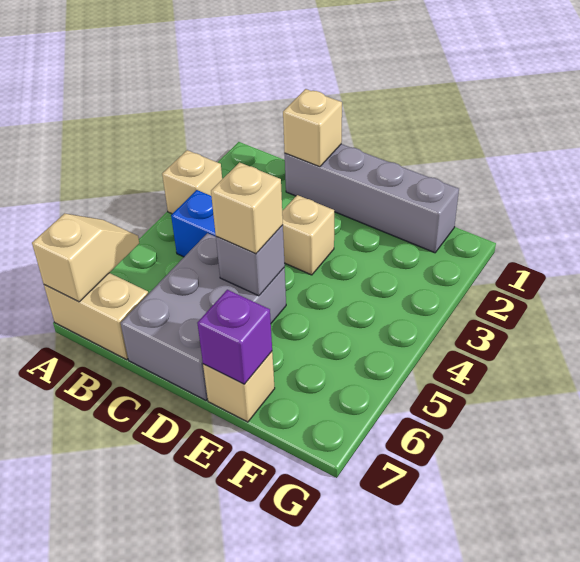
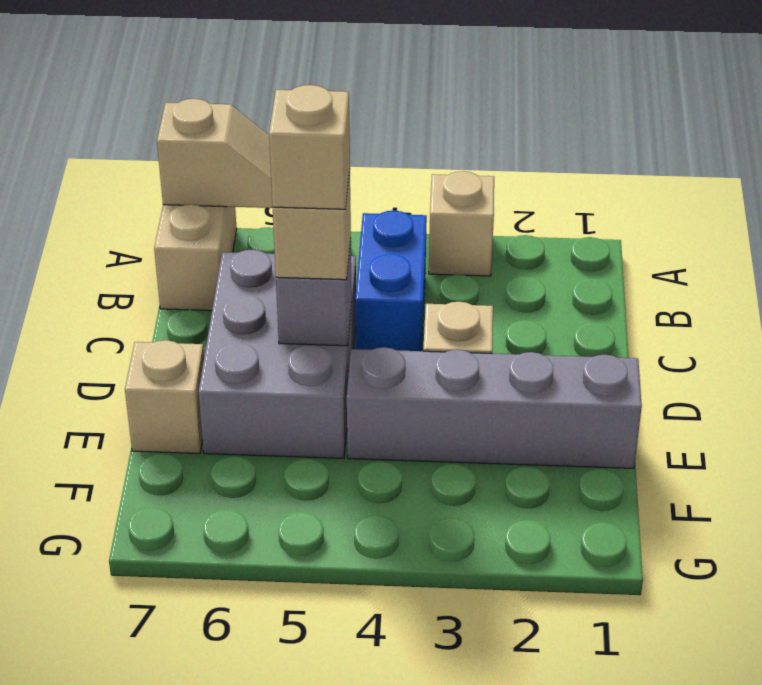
grey 1x4 brick [285,144,459,253] -> grey 1x4 brick turned to [347,347,642,468]
tan 1x1 brick [283,89,342,167] -> tan 1x1 brick moved to [269,85,350,209]
grey 2x3 brick [121,233,286,400] -> grey 2x3 brick turned to [199,249,356,458]
purple 1x1 brick [197,290,272,384] -> none

